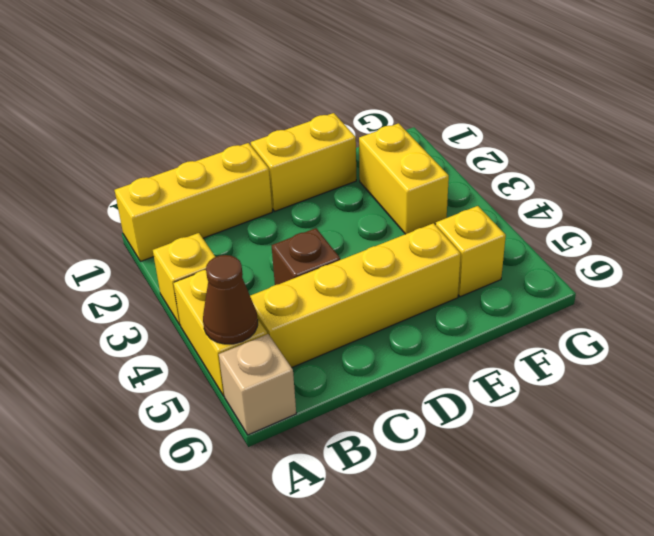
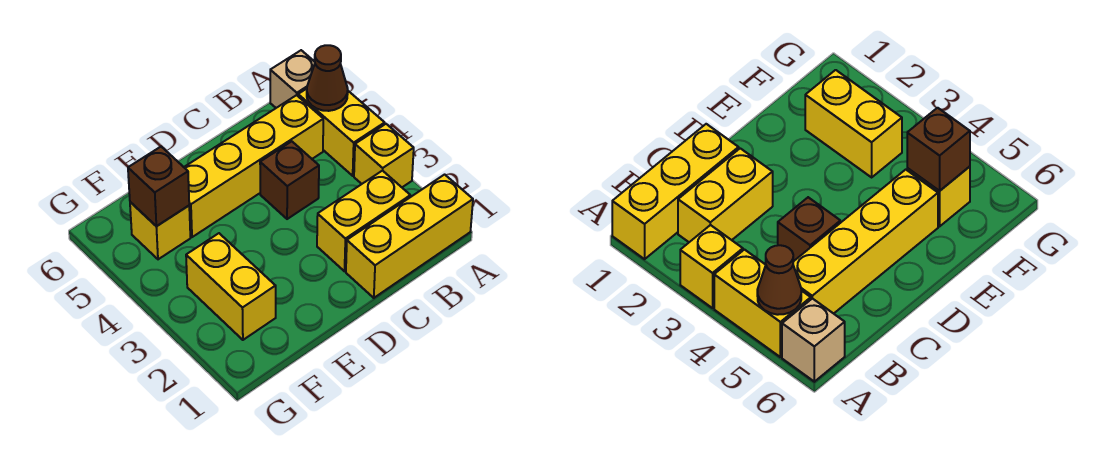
yellow 1x2 brick [251,113,356,211] -> yellow 1x2 brick moved to [317,170,410,271]
none -> brown 1x1 brick [128,147,189,226]

